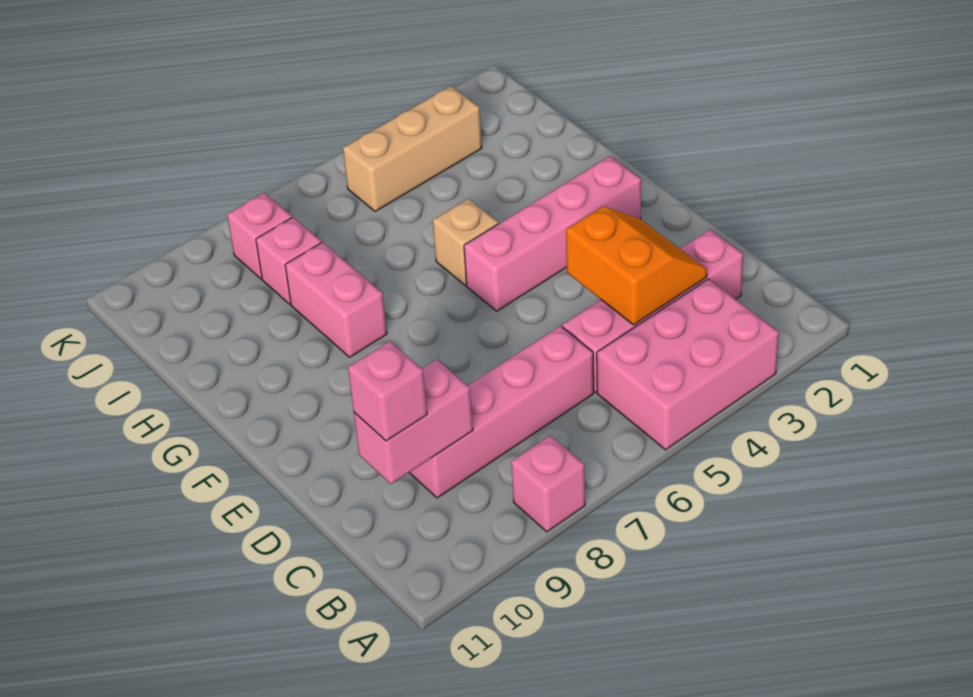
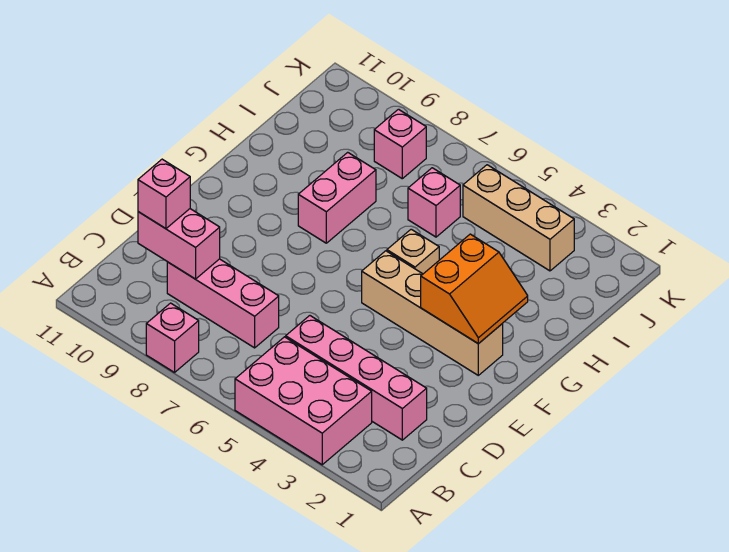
orange 2x2 slope [566,206,707,325] -> orange 2x2 slope moved to [421,234,528,344]
pink 1x4 brick [409,326,594,498] -> pink 1x3 brick [167,259,279,348]
pink 1x4 brick [464,156,641,311] -> tan 1x4 brick [362,251,503,375]
pink 1x1 brick [256,217,322,304] -> pink 1x1 brick moved to [408,168,460,237]

